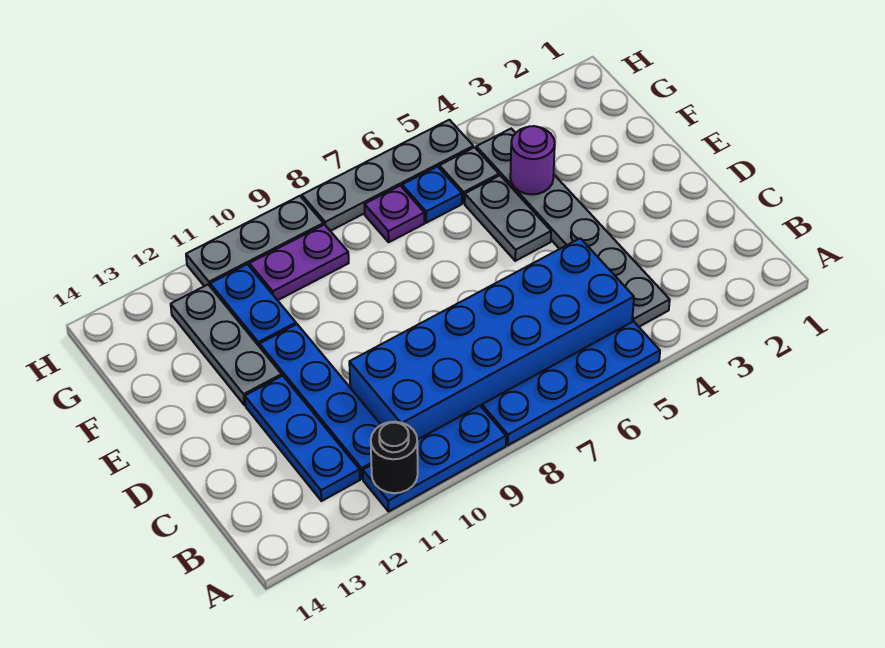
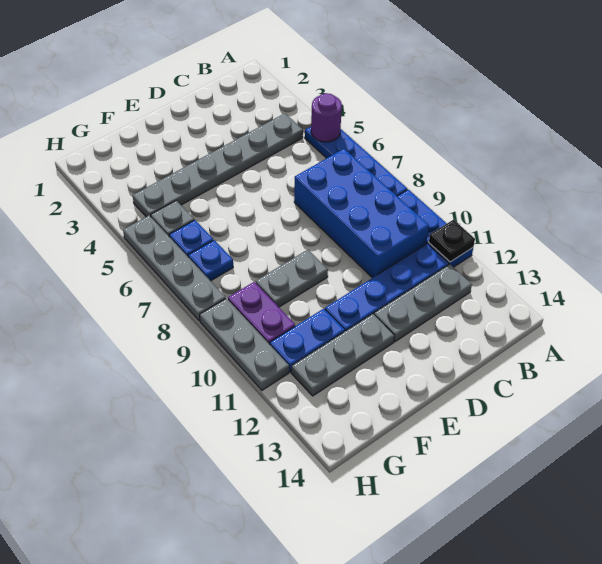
black 1x1 round brick [371,422,418,493] -> black 1x1 plate [429,220,475,262]
blue 2x6 brick [349,238,634,440] -> blue 2x4 brick [294,149,429,278]
blue 1x3 plate [245,376,360,501] -> grey 1x3 plate [374,264,472,342]
grey 1x2 plate [465,176,551,261] -> grey 1x2 plate moved to [256,250,328,307]
purple 1x1 round brick [510,126,555,194] -> purple 1x1 round brick moved to [311,93,342,142]
purple 1x1 plate [364,186,424,242] -> blue 1x1 plate [188,240,233,281]

